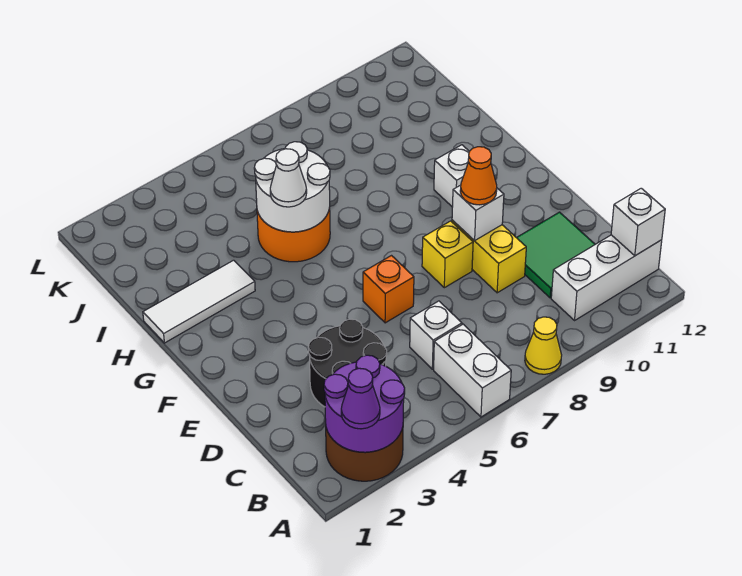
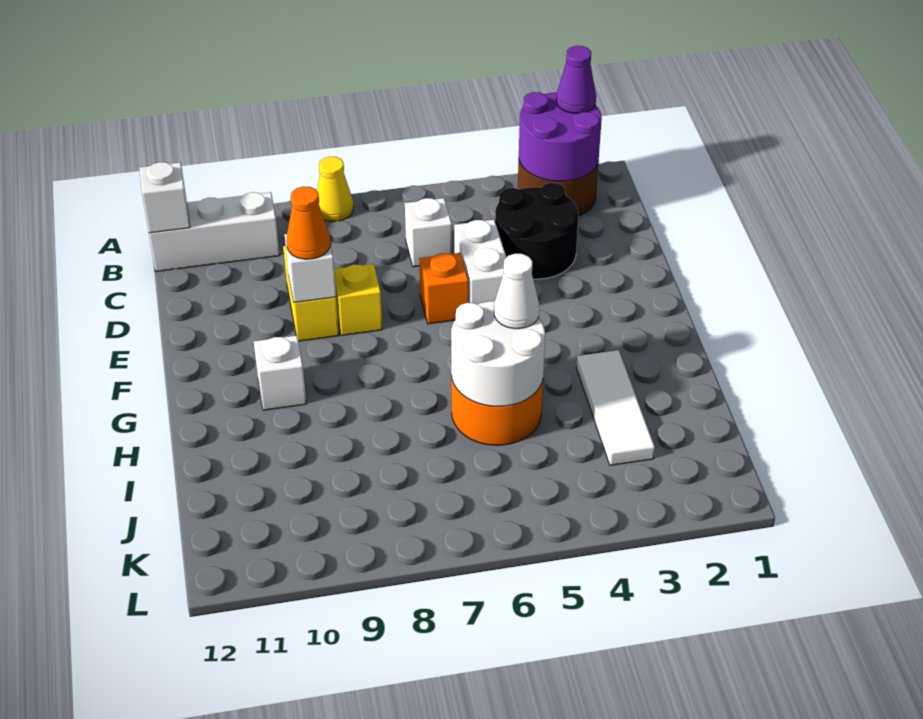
white 1x2 brick [434,324,511,417] -> white 1x2 brick moved to [454,220,507,304]
green 2x2 tile [517,212,595,298] -> none
white 1x3 tile [143,260,255,343] -> white 1x3 tile turned to [576,350,655,465]

